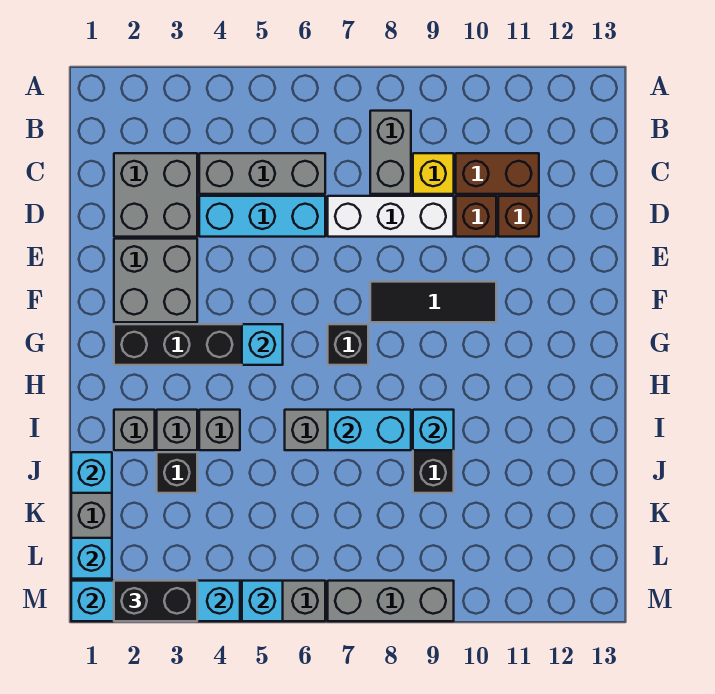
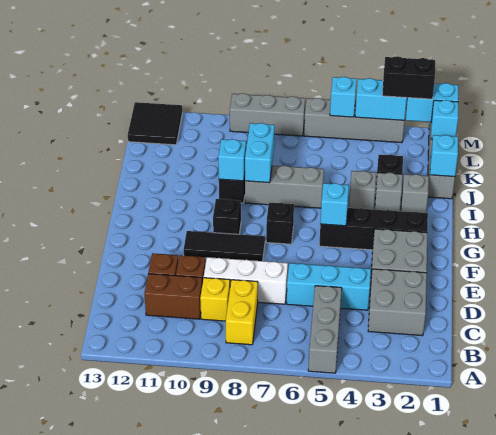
grey 1x2 brick [370,111,411,194] -> yellow 1x2 brick [226,280,258,345]
grey 1x3 brick [199,153,325,194] -> grey 1x3 brick turned to [308,286,342,373]
none -> black 1x1 brick [213,199,241,234]
cyan 1x2 brick [328,410,411,450] -> cyan 1x2 brick turned to [245,123,275,183]
none -> black 2x2 tile [128,102,182,145]

